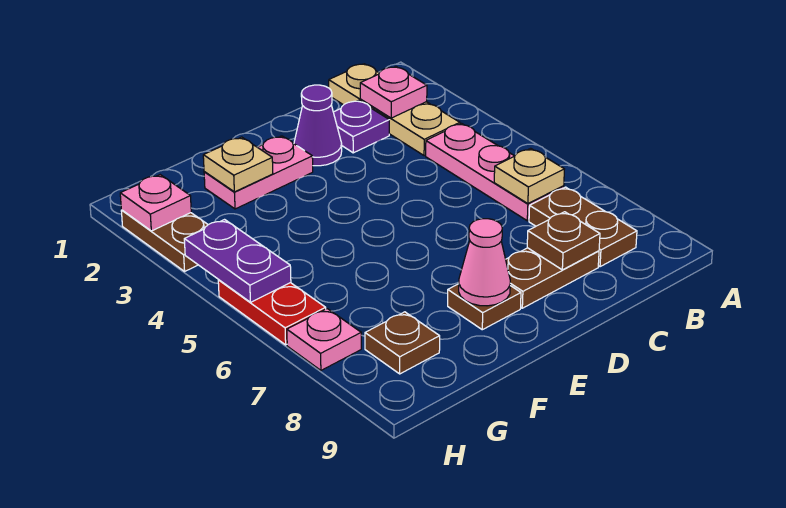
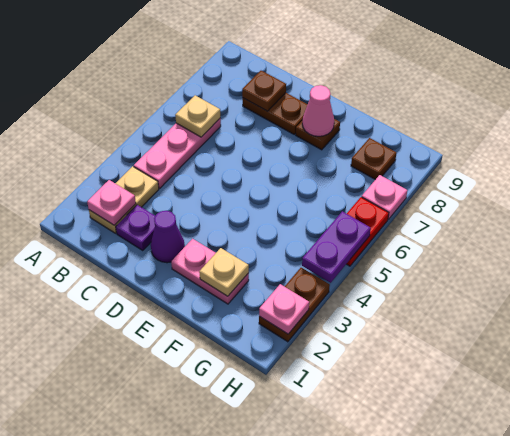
tan 1x3 plate [329,64,460,156] -> tan 1x2 plate [89,166,159,233]
brown 1x2 plate [529,187,637,267] -> none

